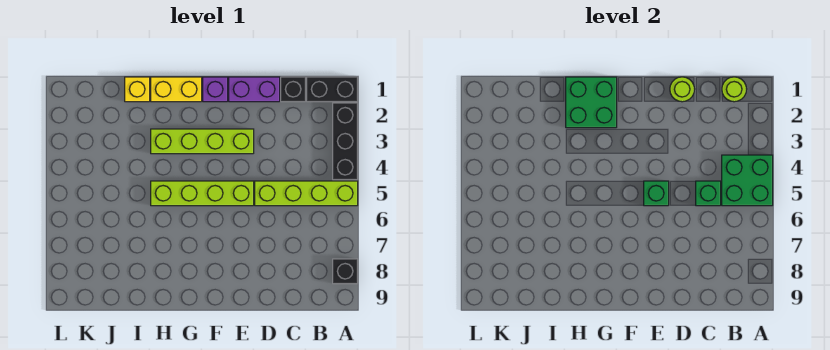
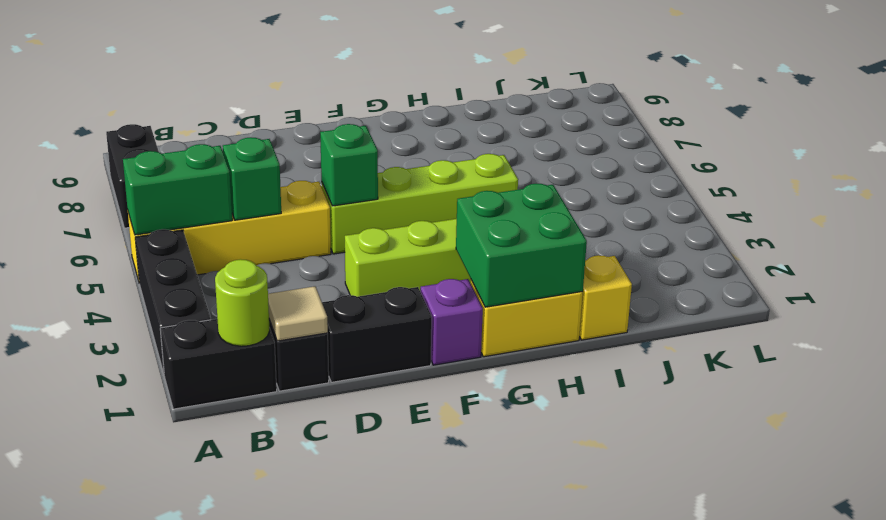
green 2x2 brick [722,155,773,206] -> green 1x2 brick [123,144,232,235]
lime 1x4 brick [255,181,358,206] -> yellow 1x4 brick [128,181,331,281]
black 1x1 brick [333,259,358,284] -> black 1x2 brick [106,124,159,228]
none -> tan 1x1 tile [268,286,328,341]
purple 1x2 brick [229,77,280,102] -> black 1x2 brick [322,287,432,382]
lime 1x1 round brick [670,77,695,102] -> none

